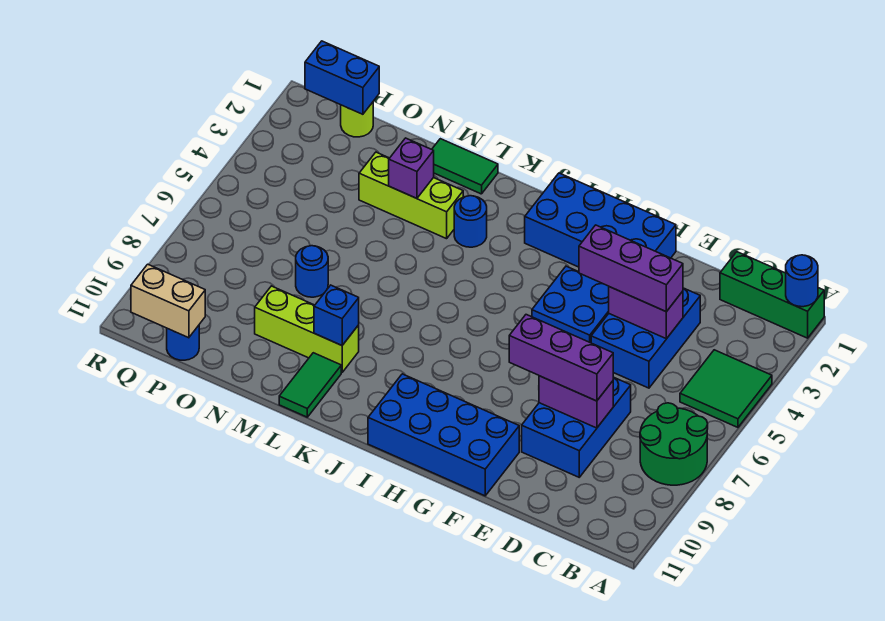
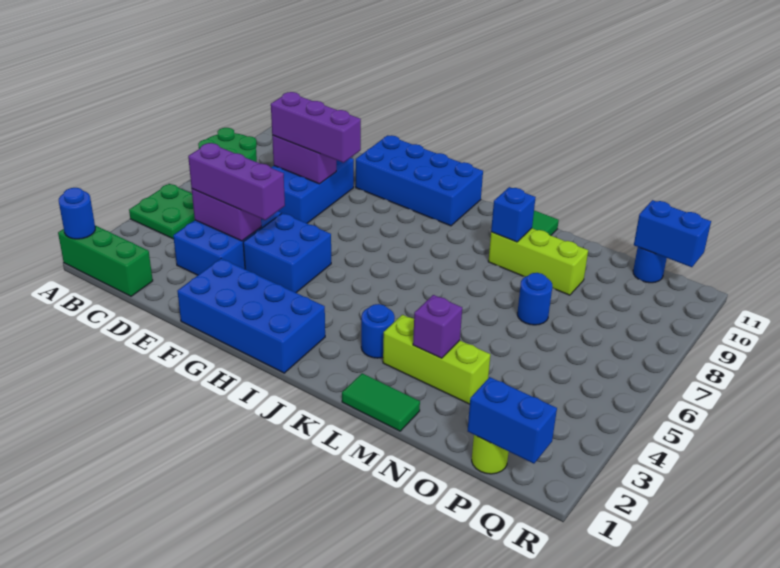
green 2x2 tile [680,350,772,427] -> green 2x2 plate [129,184,195,239]
tan 1x2 brick [131,264,205,338] -> blue 1x2 brick [634,200,711,267]

